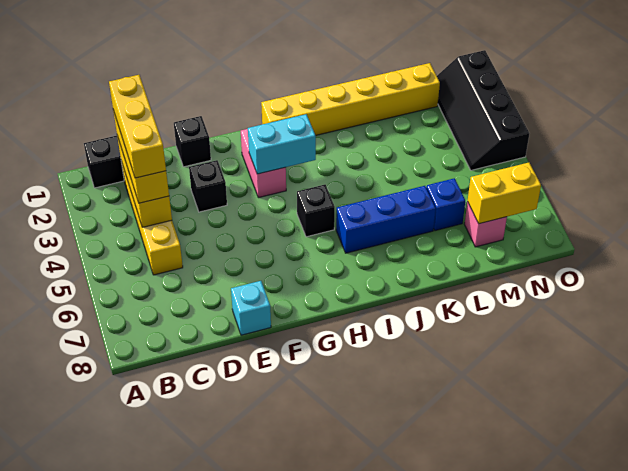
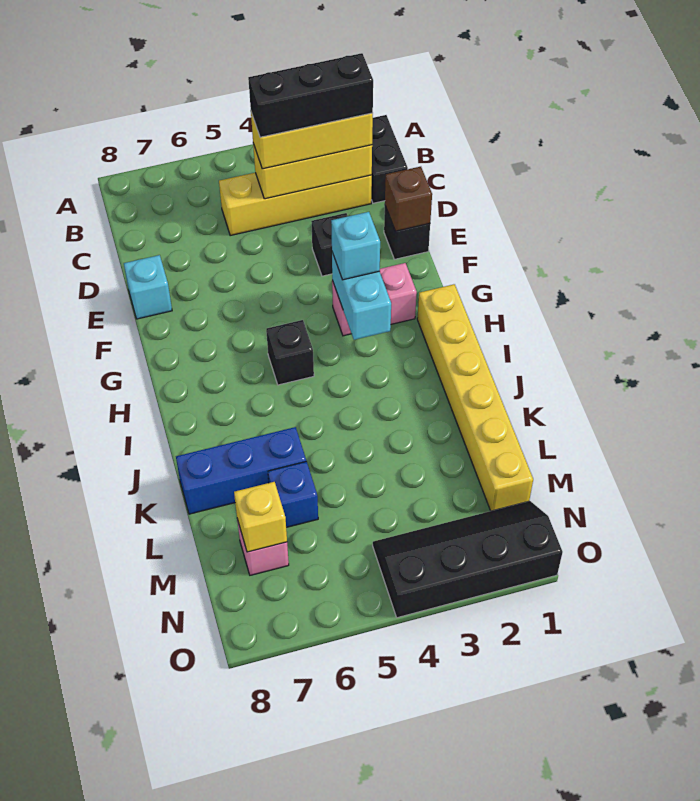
yellow 1x3 brick [109,75,166,178] -> black 1x3 brick [248,53,373,137]
none -> brown 1x1 brick [385,167,432,231]
none -> cyan 1x1 brick [331,212,380,280]
blue 1x3 brick [336,186,436,253] -> blue 1x3 brick turned to [176,427,306,514]
yellow 1x2 brick [468,163,541,224] -> yellow 1x1 brick [234,482,287,552]

